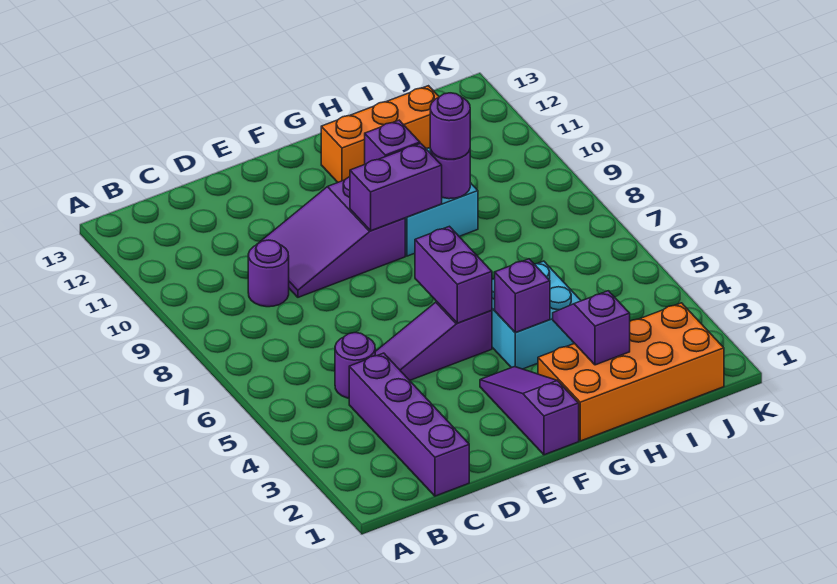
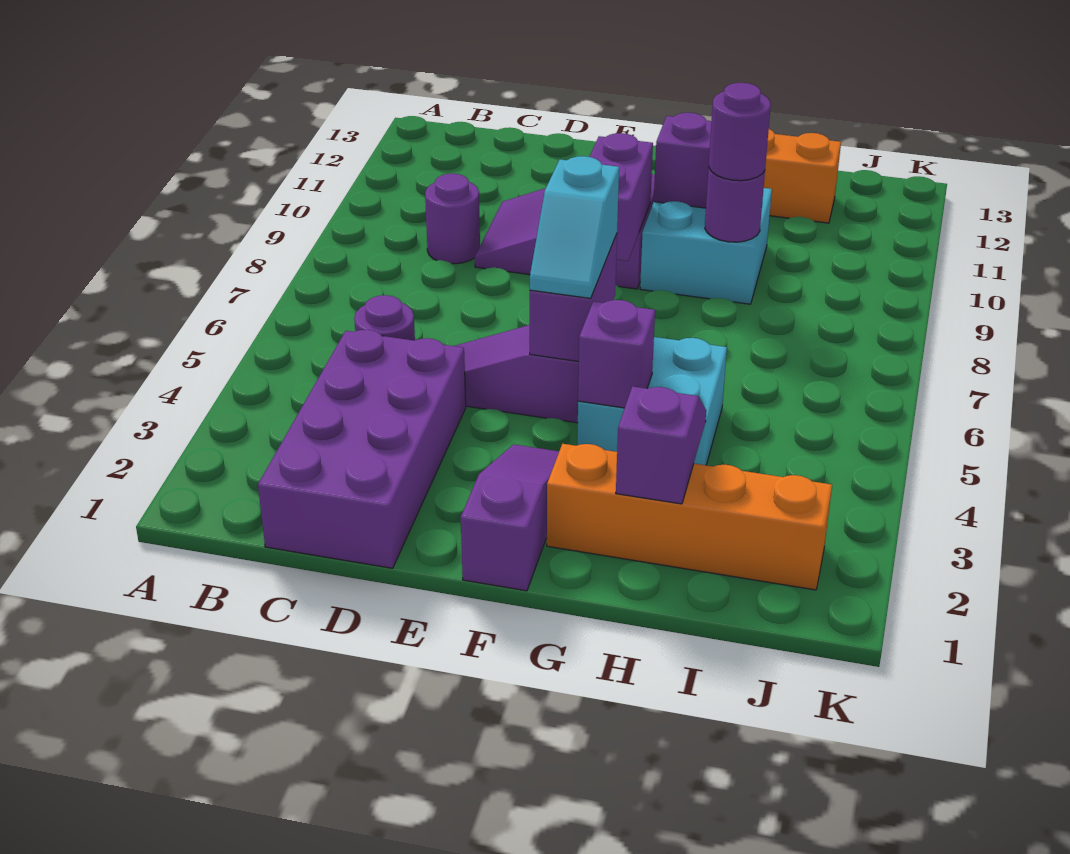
purple 1x4 brick [349,353,469,496] -> purple 2x4 brick [258,330,466,568]
none -> cyan 1x2 slope [530,156,619,298]
purple 1x2 brick [350,143,442,231] -> purple 1x2 brick turned to [590,133,653,261]
orange 2x4 brick [538,303,724,441] -> orange 1x4 brick [547,444,832,590]

